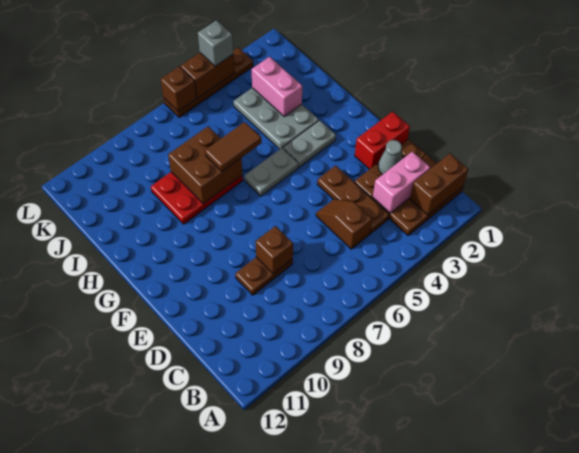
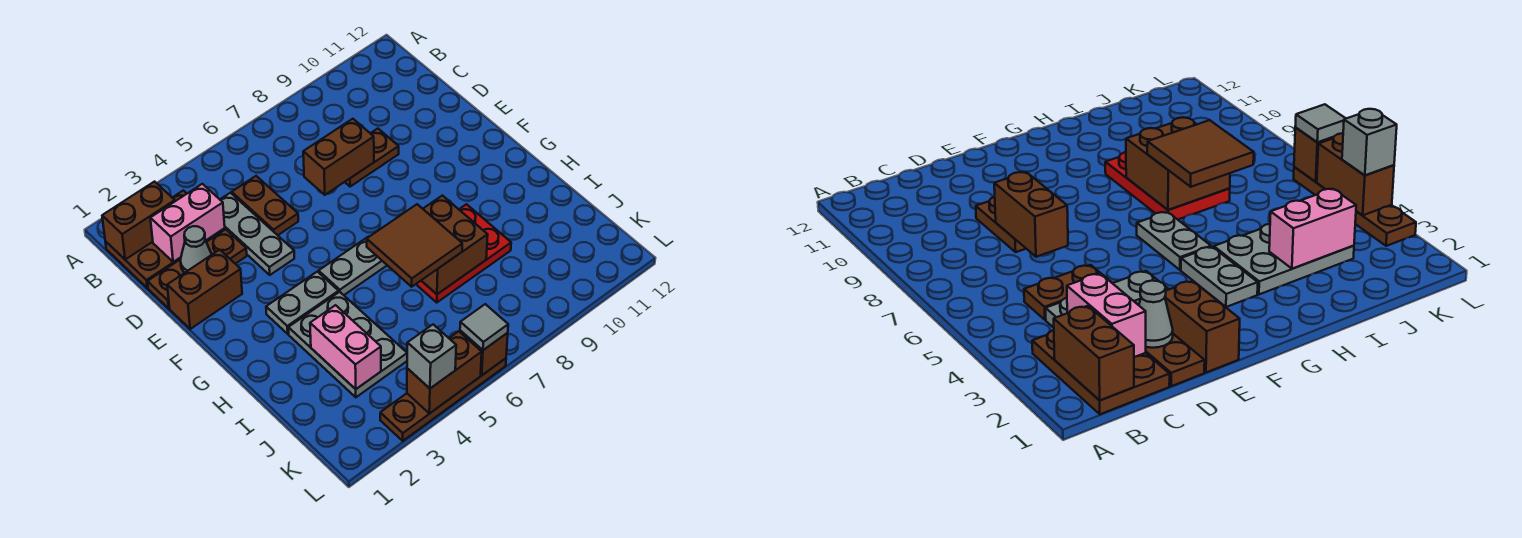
brown 1x3 plate [317,165,389,234] -> grey 1x3 plate [220,193,294,275]
brown 1x2 slope [316,199,372,249] -> brown 1x2 plate [232,176,298,235]
brown 1x1 brick [255,226,293,274] -> brown 1x2 brick [303,119,374,195]
red 1x2 brick [355,112,410,169] -> brown 1x2 brick [167,250,242,329]
brown 1x2 tile [205,122,262,172] -> brown 2x2 tile [367,204,462,287]
none -> grey 1x1 tile [460,304,508,350]

